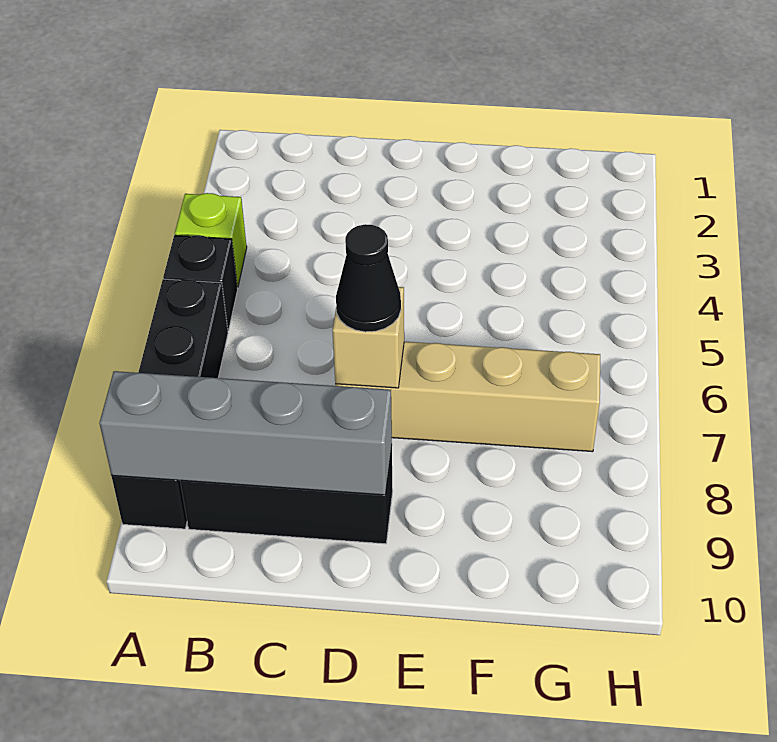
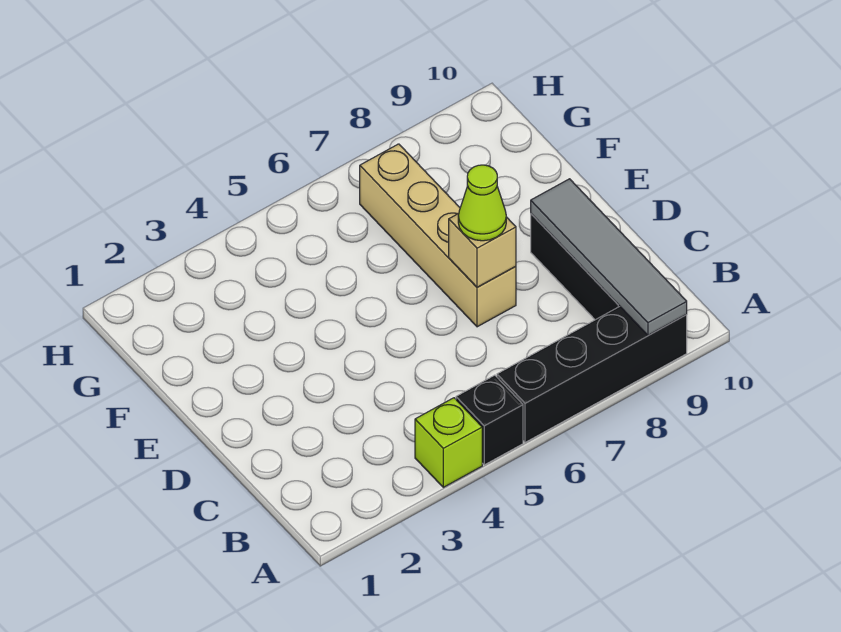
grey 1x4 brick [99,371,392,495] -> grey 1x4 tile [531,179,687,335]
black 1x1 cone [336,224,401,332] -> lime 1x1 cone [458,165,506,241]

